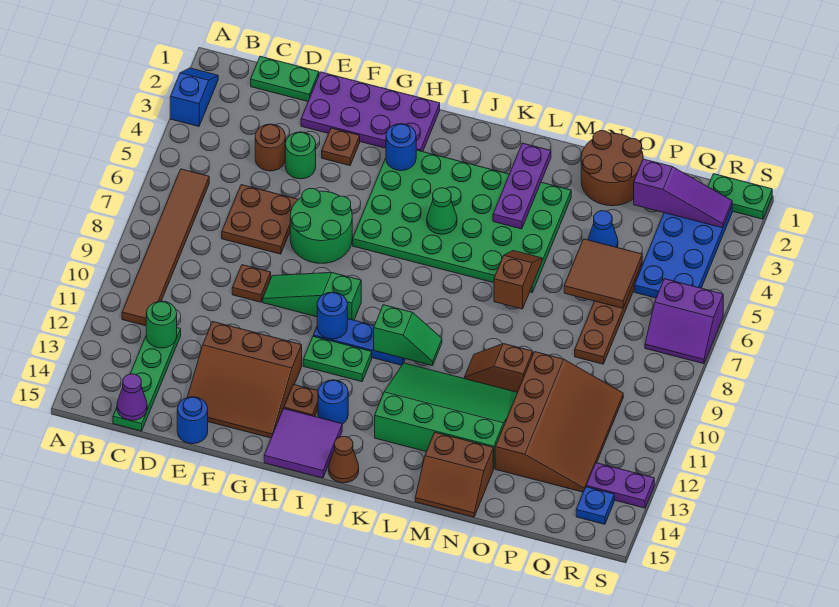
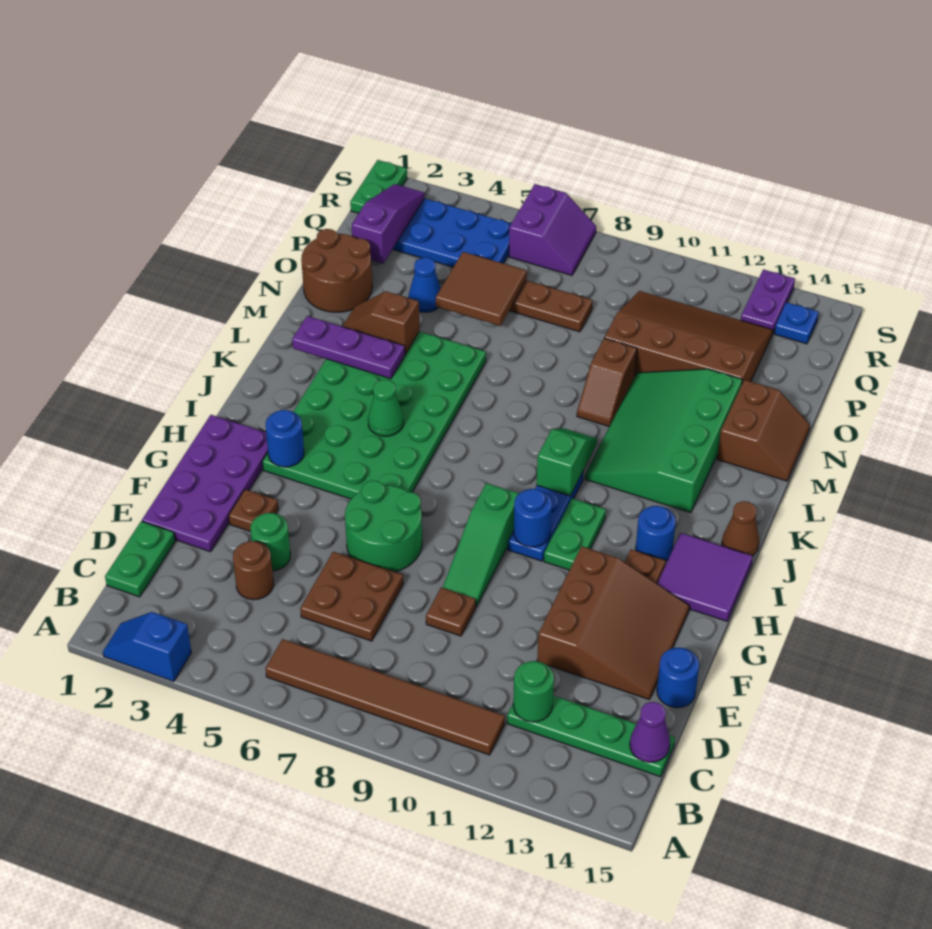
brown 1x2 slope [494,251,542,309] -> brown 1x2 slope moved to [342,291,419,354]

